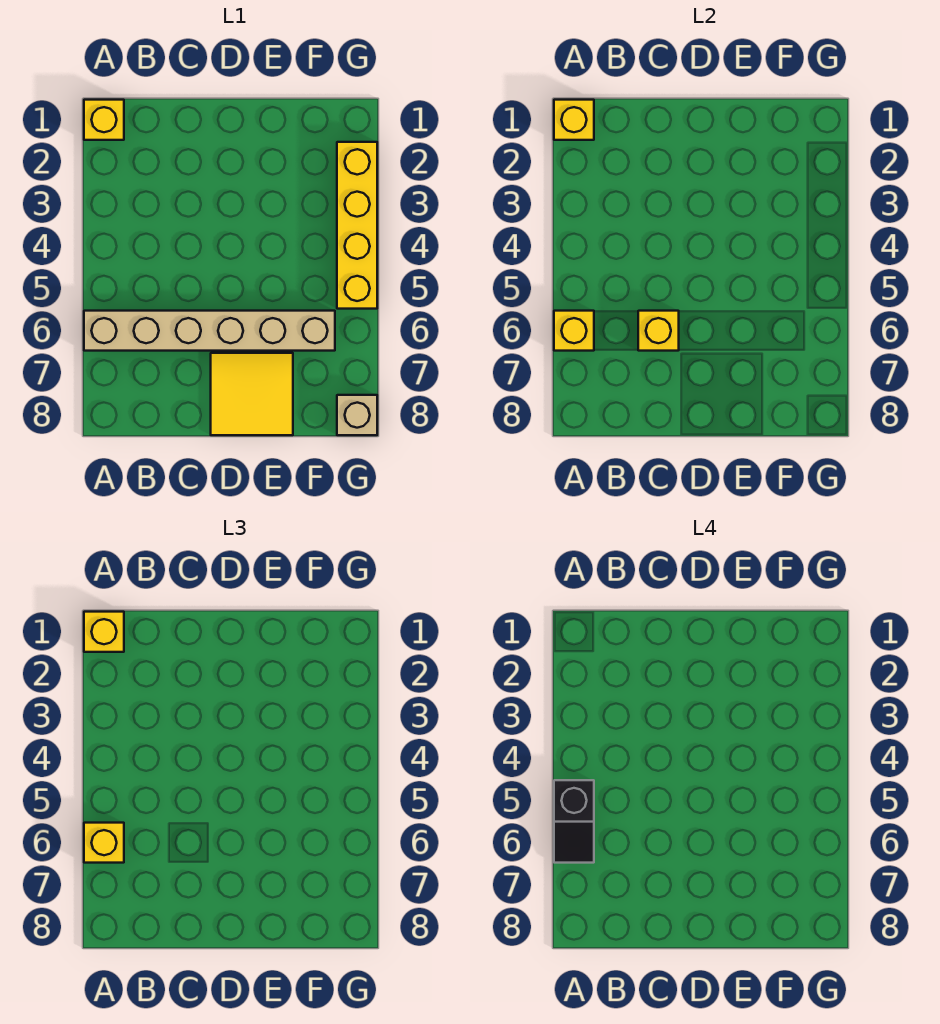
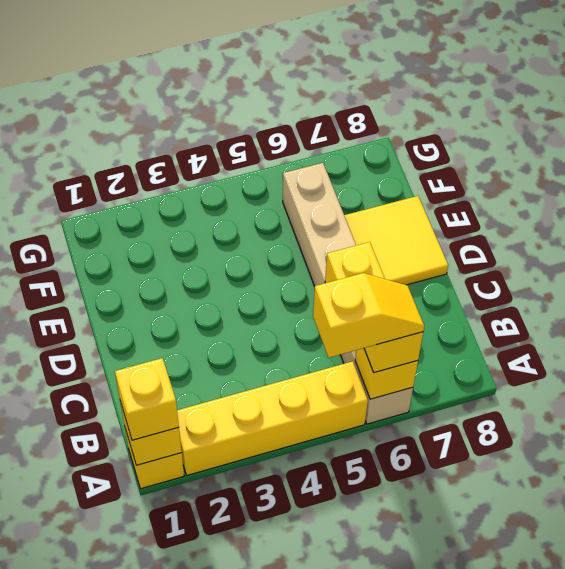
black 1x2 slope [554,780,594,863] -> yellow 1x2 slope [313,273,424,358]
yellow 1x4 brick [337,142,377,309] -> yellow 1x4 brick moved to [177,361,368,475]
tan 1x1 brick [337,395,377,435] -> none

